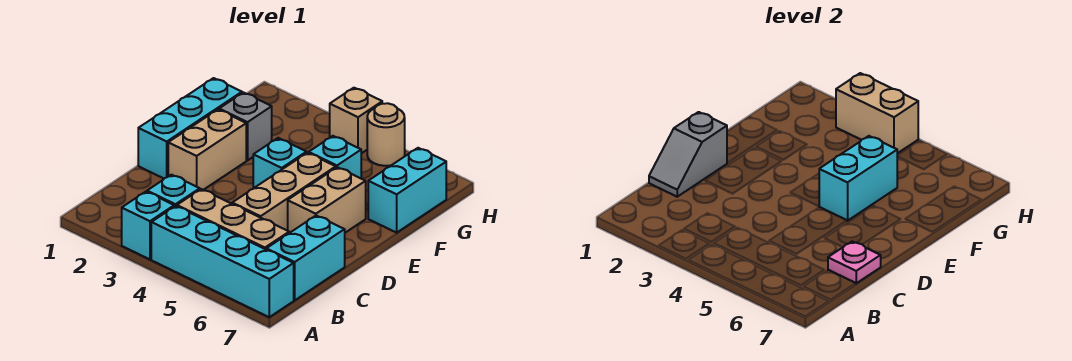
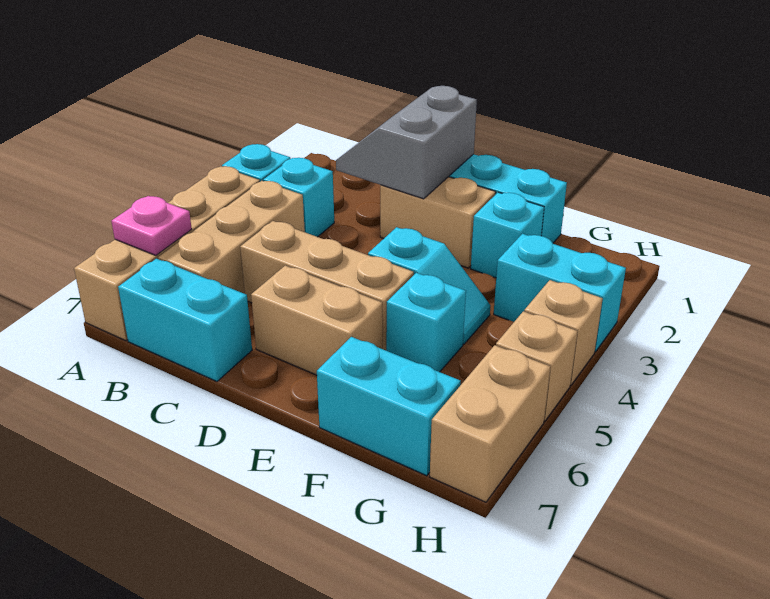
cyan 1x4 brick [151,206,294,317] -> tan 1x4 brick [74,166,260,341]
grey 1x2 slope [649,112,727,197] -> grey 2x2 slope [336,86,477,199]
pink 1x1 plate [828,241,881,283] -> pink 1x1 plate moved to [111,196,192,255]
cyan 1x2 brick [819,136,897,221] -> cyan 1x2 brick moved to [494,234,626,352]
grey 1x1 brick [219,93,272,160] -> cyan 1x1 brick [471,192,544,278]
tan 1x2 brick [836,73,918,153] -> tan 1x2 brick moved to [430,345,550,502]
tan 1x1 round brick [367,103,405,166] -> tan 1x1 brick [496,311,578,421]

